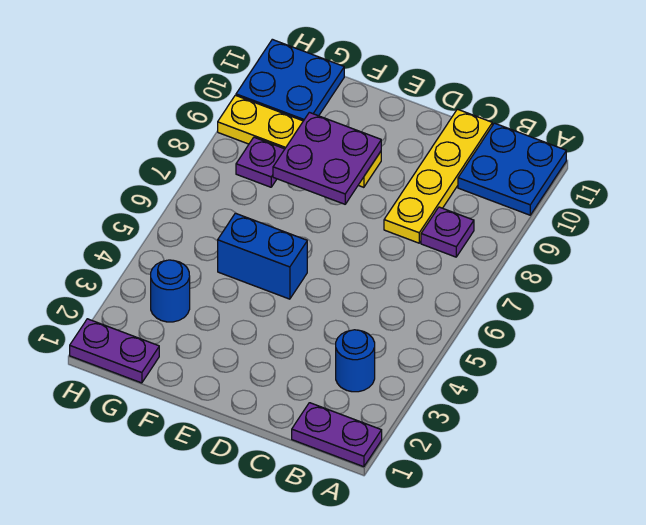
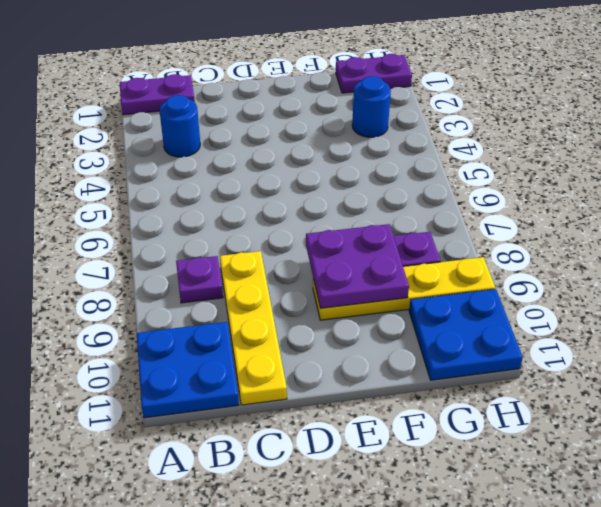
blue 1x2 brick [218,213,307,299] -> none

